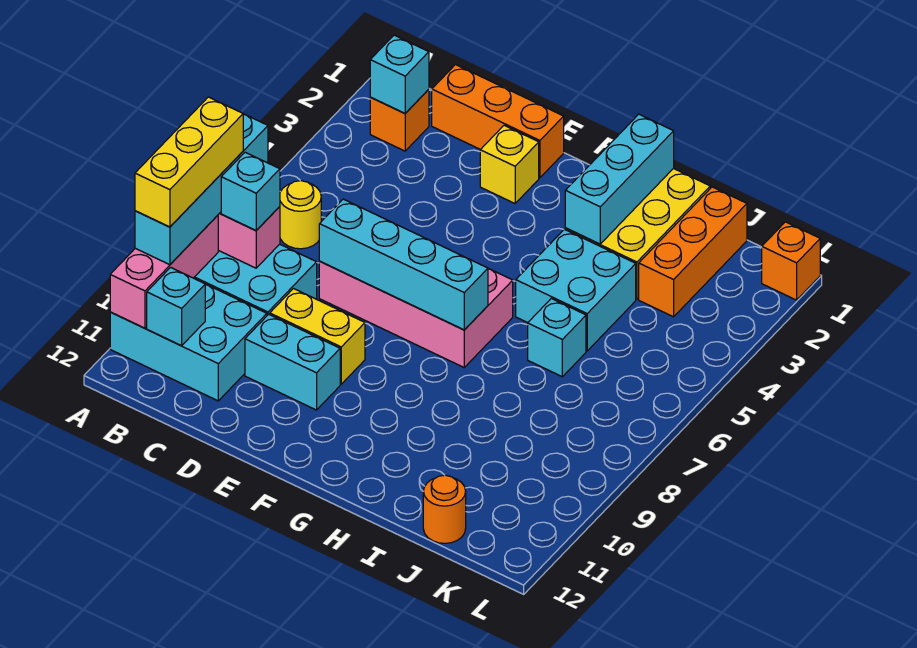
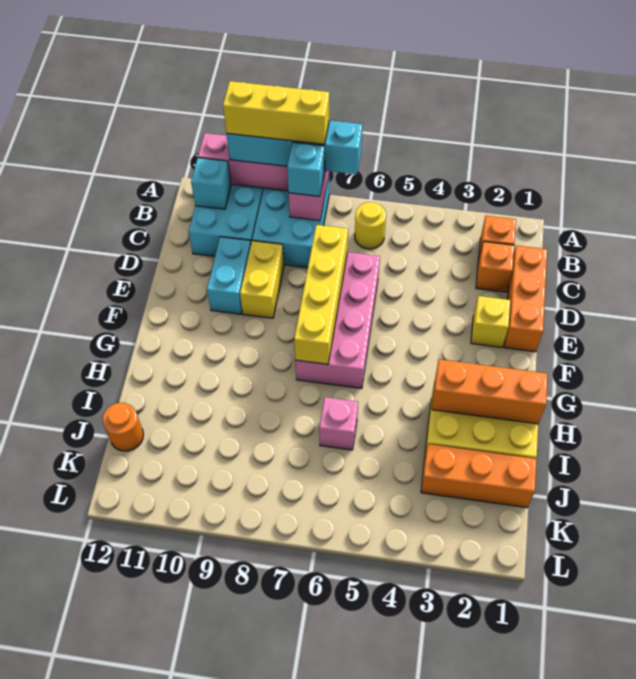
cyan 1x1 brick [370,35,429,113] -> none
cyan 1x4 brick [319,199,488,330] -> yellow 1x4 brick [294,225,348,364]
cyan 1x3 brick [565,114,674,244] -> orange 1x3 brick [432,359,548,424]
cyan 2x2 brick [516,229,636,351] -> none
cyan 1x1 brick [528,298,586,377] -> pink 1x1 brick [319,397,358,450]
orange 1x1 brick [762,222,820,300] -> orange 1x1 brick moved to [476,241,514,292]

